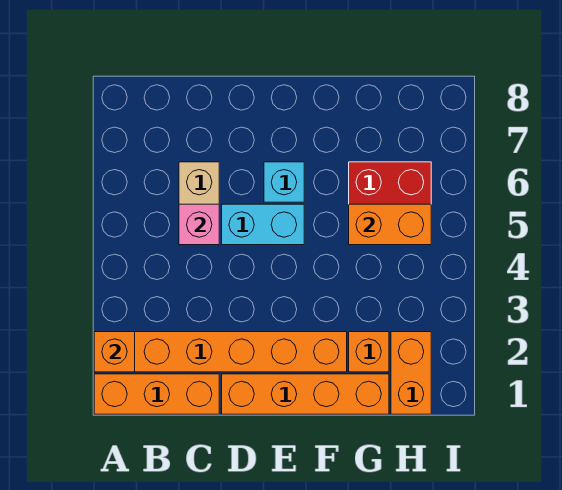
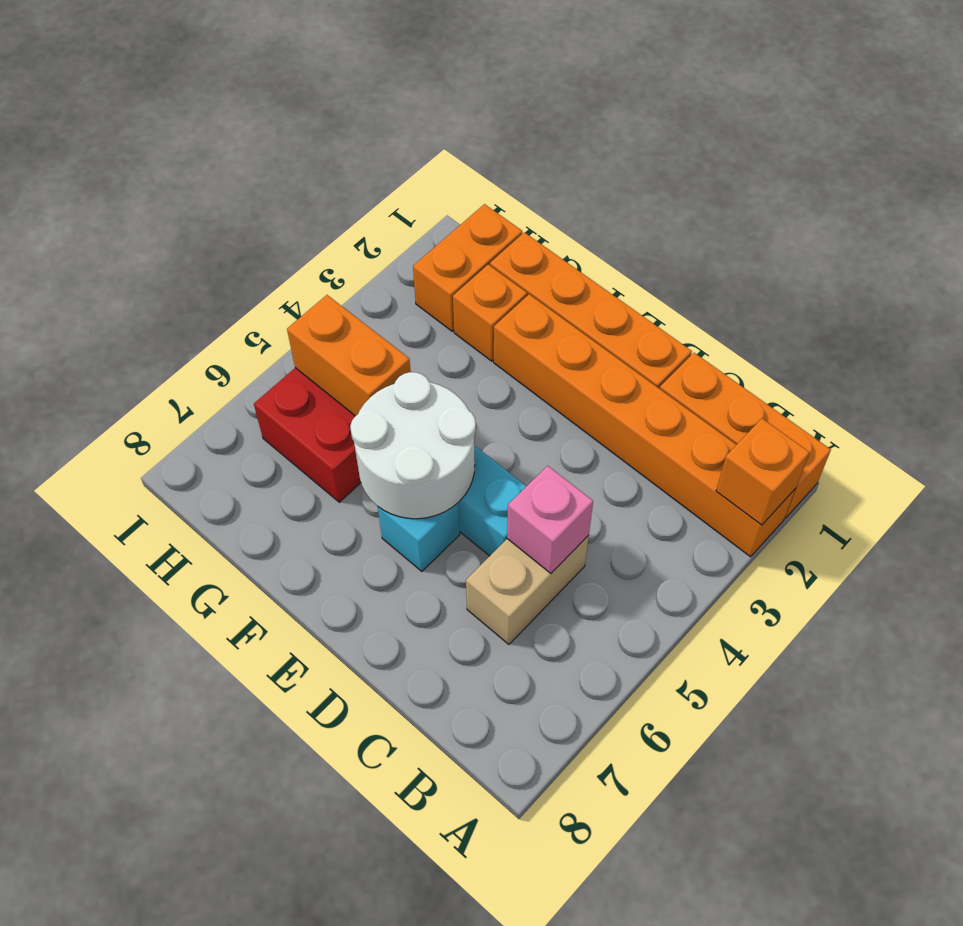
none -> white 2x2 round brick [350,372,476,519]

